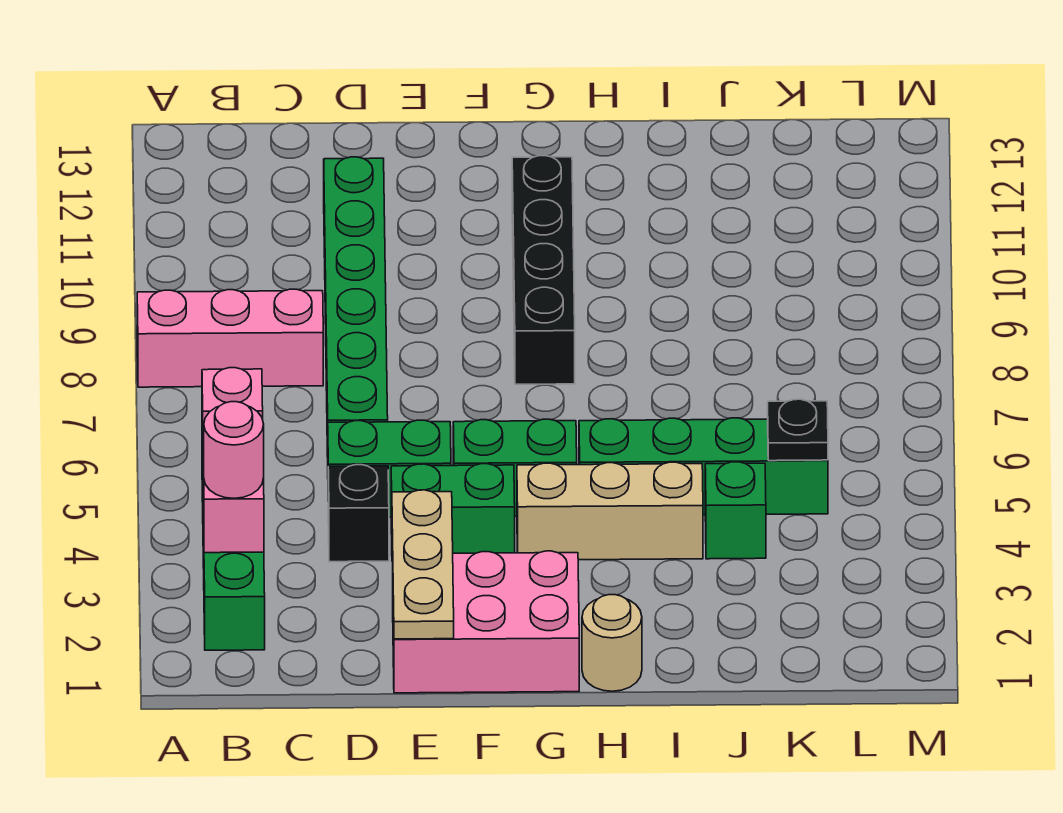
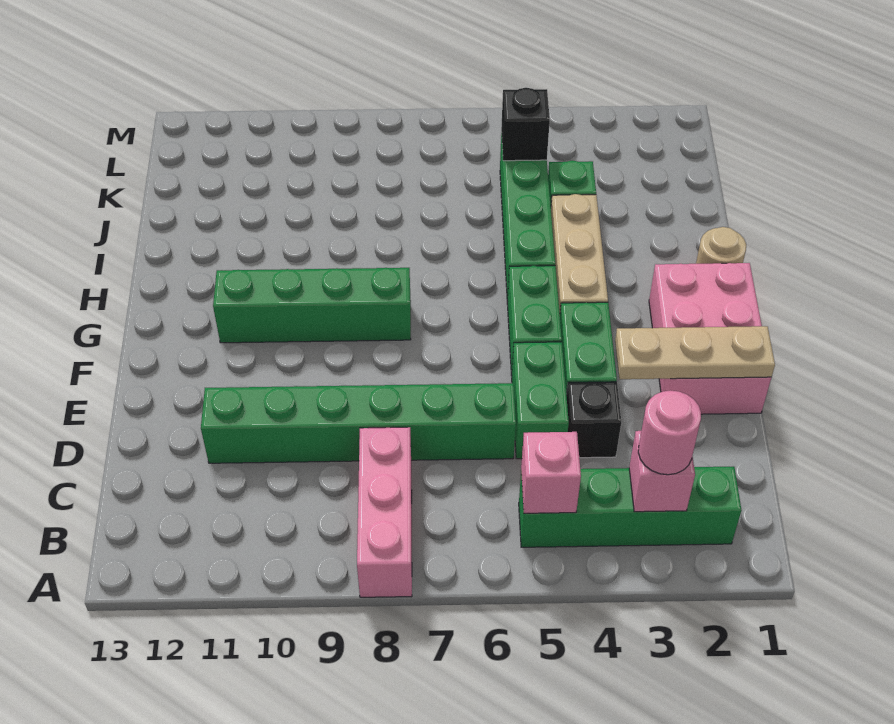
black 1x4 brick [512,156,575,384] -> green 1x4 brick [213,268,411,343]
black 1x1 plate [768,399,828,461] -> black 1x1 brick [501,88,550,161]

